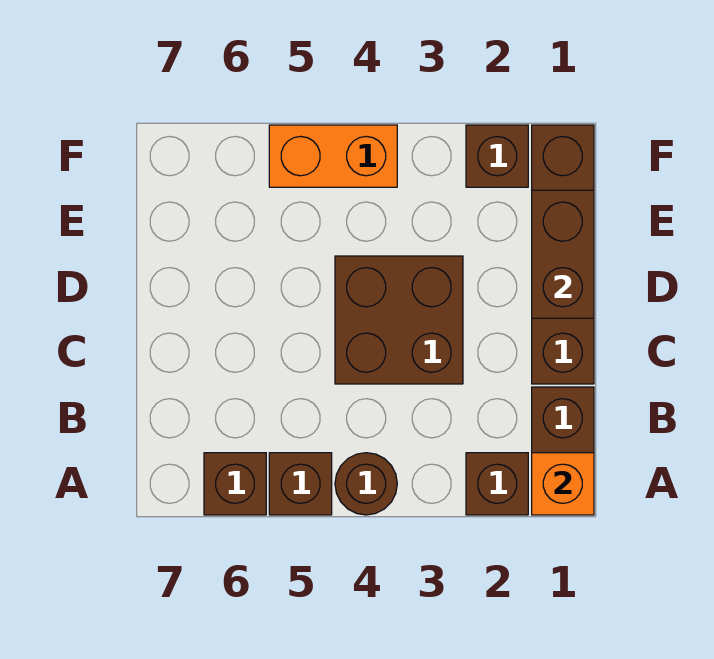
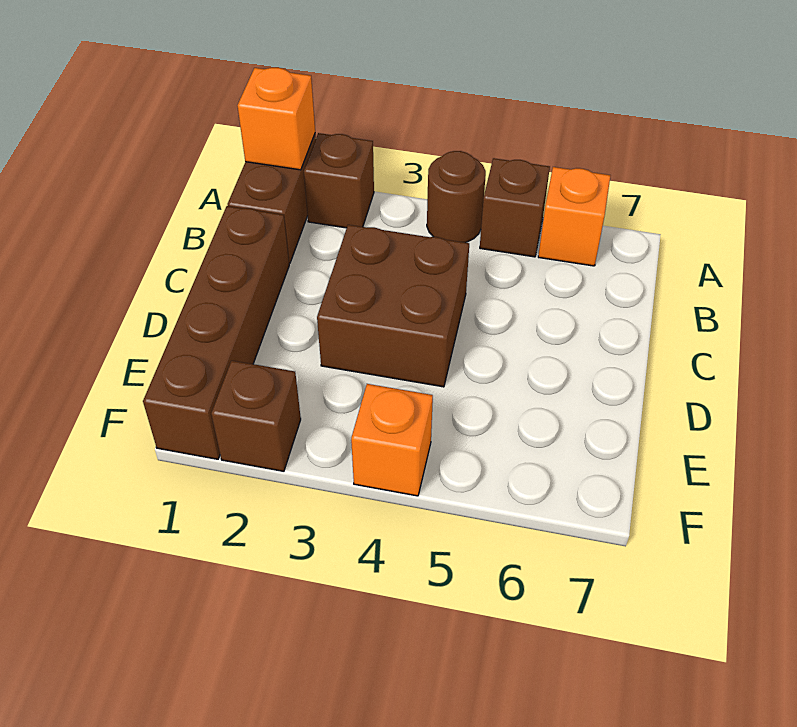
brown 1x1 brick [204,453,266,515] -> orange 1x1 brick [538,167,611,266]
brown 1x2 brick [532,190,594,318] -> none
orange 1x2 brick [269,125,397,187] -> orange 1x1 brick [351,384,433,496]

